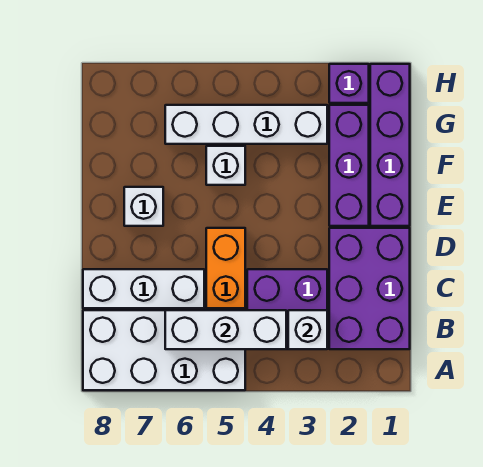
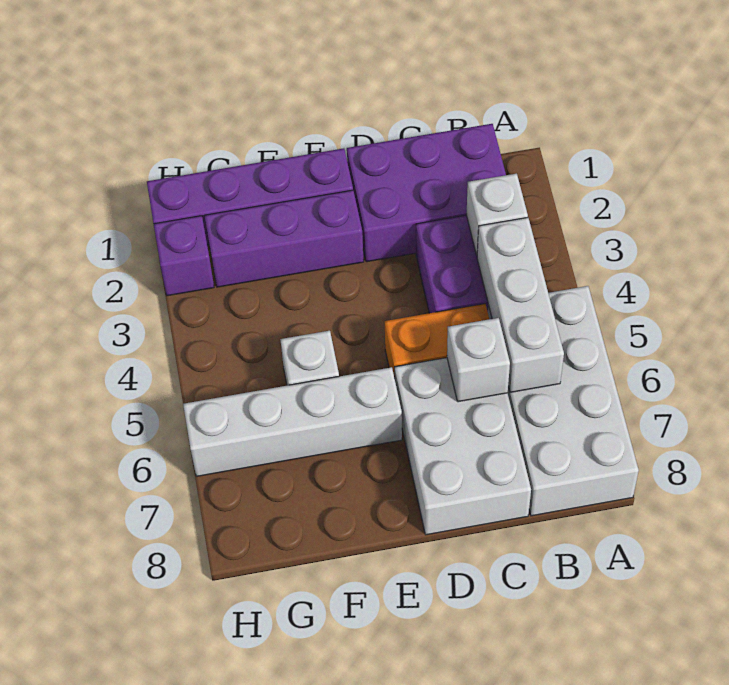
white 1x3 brick [83,269,204,308] -> white 2x3 brick [395,358,531,535]
white 1x1 brick [124,187,163,226] -> white 1x1 brick moved to [447,318,510,402]
white 1x4 brick [165,105,327,144] -> white 1x4 brick turned to [183,367,402,476]

